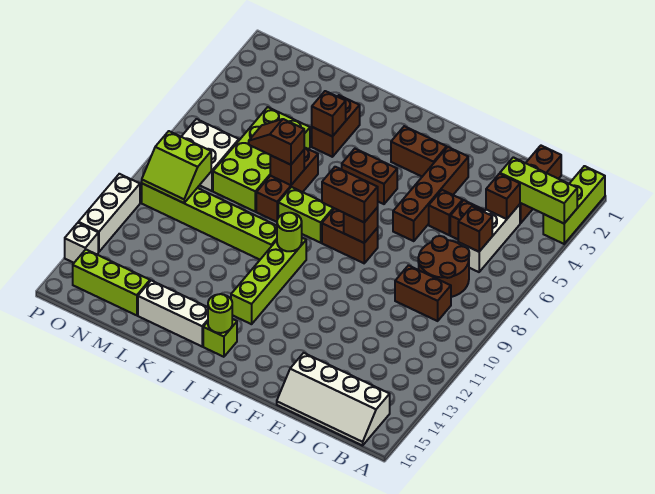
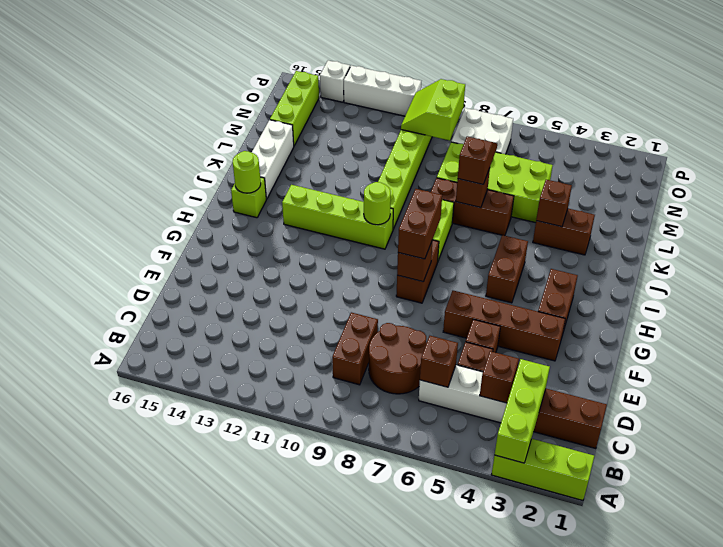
white 2x4 slope [277,353,390,446] -> none

